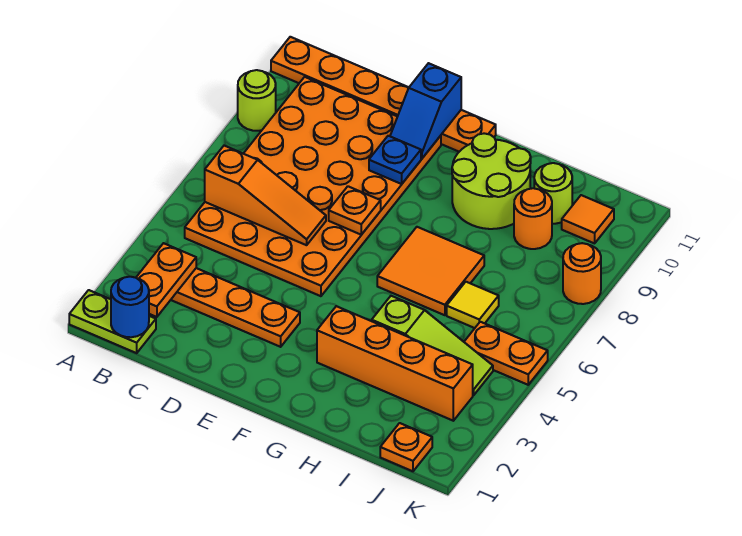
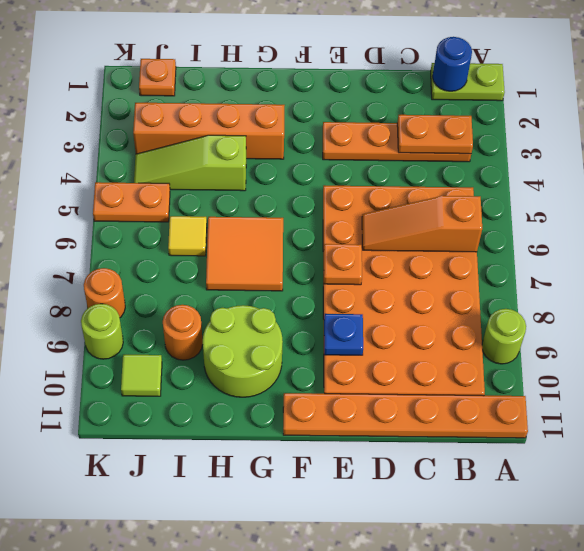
orange 1x2 plate [136,243,196,317] -> orange 1x2 plate turned to [397,115,473,154]
blue 1x2 slope [390,63,461,159] -> none
lime 1x1 round brick [534,163,572,224] -> lime 1x1 round brick moved to [81,304,123,359]
orange 1x1 tile [562,195,614,243] -> lime 1x1 tile [121,355,162,396]

